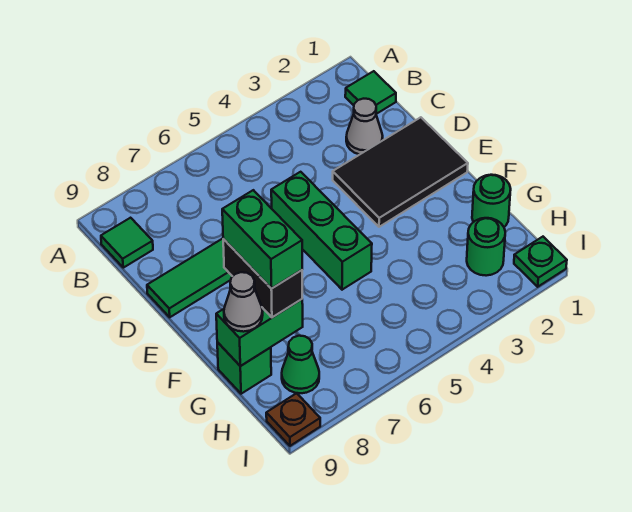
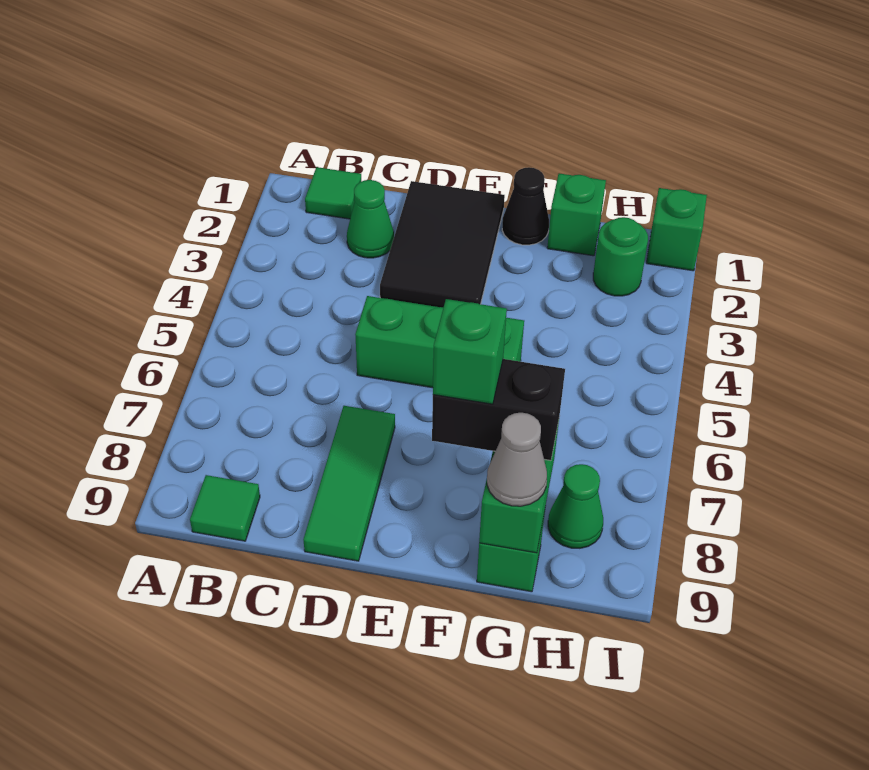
grey 1x1 cone [346,99,383,155] -> green 1x1 cone [347,180,394,258]
none -> black 1x1 cone [502,167,549,245]
green 1x2 brick [222,190,302,289] -> green 1x1 brick [433,299,507,404]
green 1x1 round brick [472,175,511,227] -> green 1x1 brick [547,173,606,256]
green 1x1 plate [514,237,567,287] -> green 1x1 brick [646,188,707,271]
brown 1x1 plate [266,393,320,446] -> none

